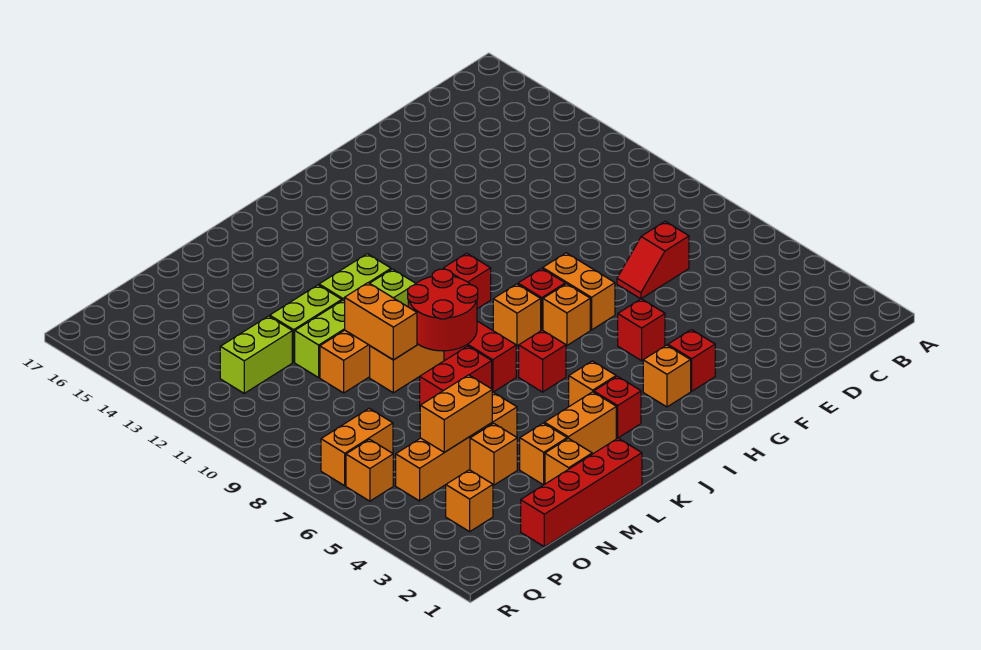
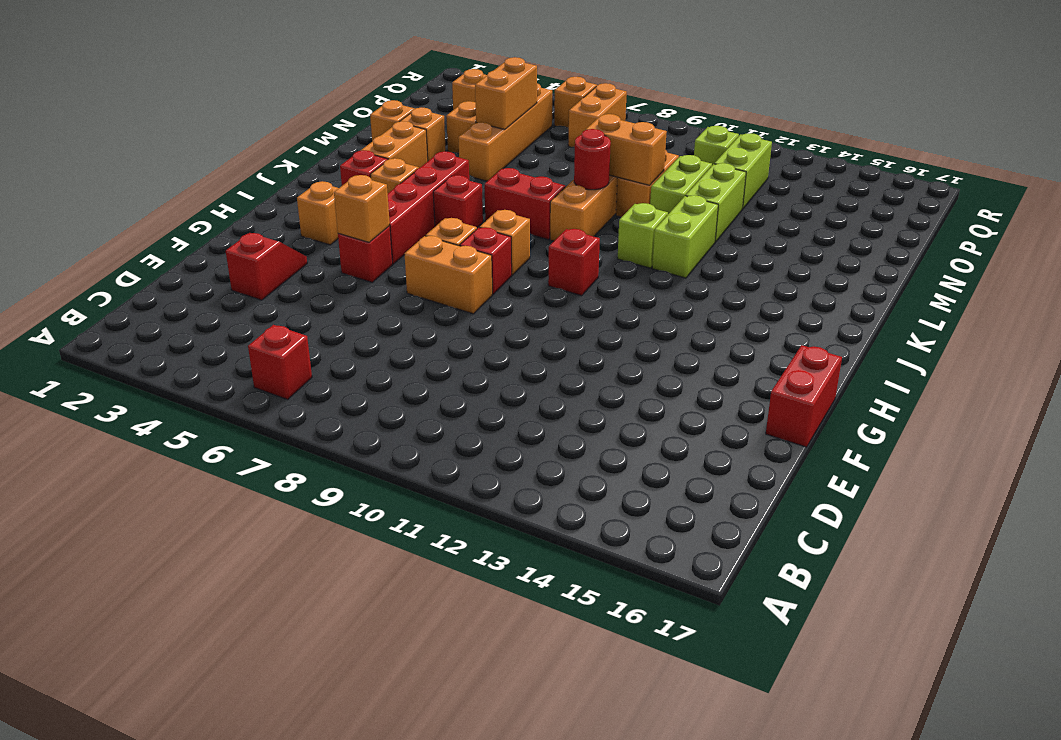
red 1x2 slope [617,221,689,299] -> red 1x2 slope moved to [226,233,307,300]
red 1x1 brick [668,330,715,391] -> red 1x1 brick moved to [248,325,312,399]
none -> orange 1x1 brick [334,175,390,242]
red 2x2 round brick [408,269,478,351] -> red 1x1 round brick [574,129,611,190]
red 1x4 brick [521,438,642,547] -> red 1x4 brick moved to [388,151,469,264]
red 1x2 brick [420,346,492,405] -> red 1x2 brick moved to [766,345,842,447]
none -> lime 1x1 brick [694,126,739,165]

